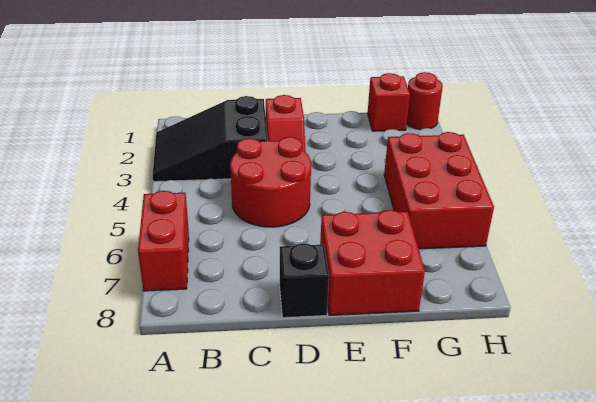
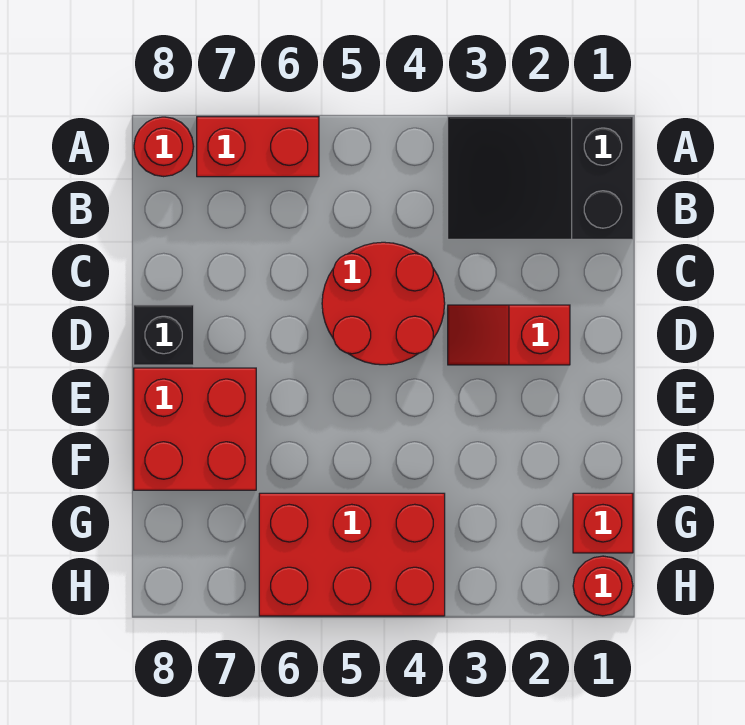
black 2x3 slope [153,96,268,182] -> black 2x3 slope turned to [448,117,633,239]
none -> red 1x1 round brick [134,117,194,177]

